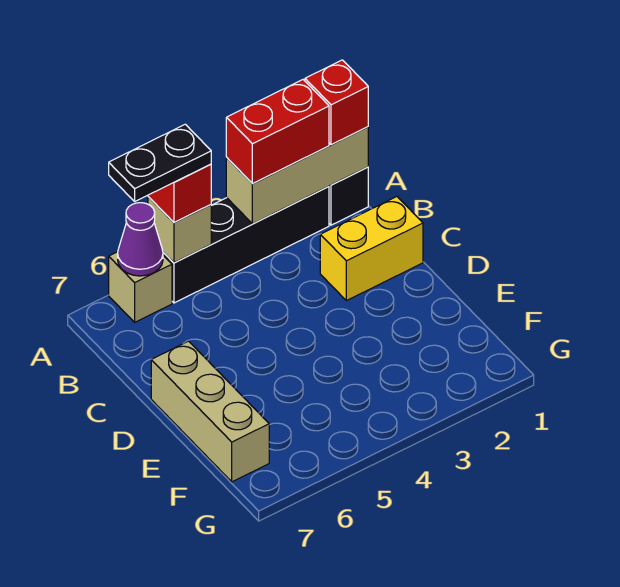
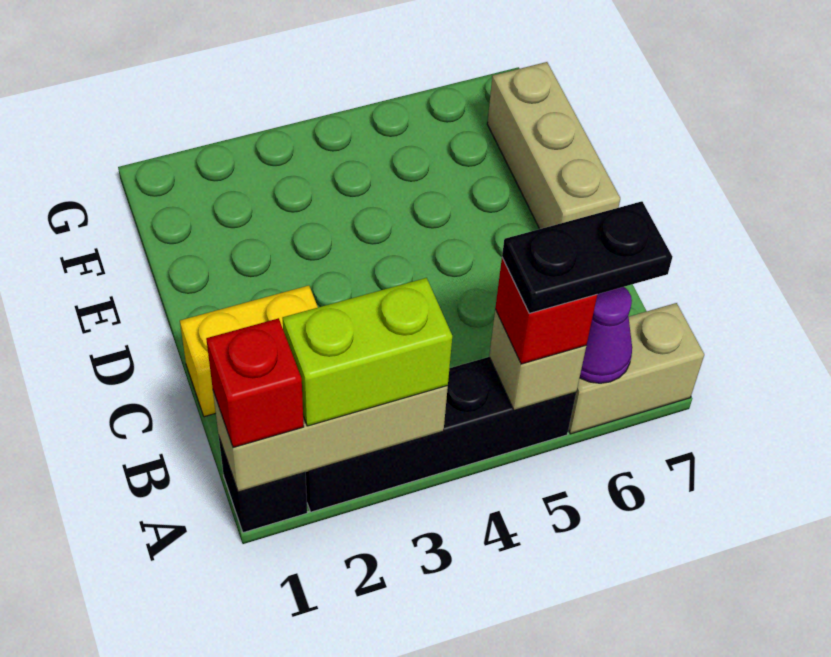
red 1x2 brick [226,80,329,184] -> lime 1x2 brick [282,278,452,426]
tan 1x1 brick [109,252,172,322] -> tan 1x2 brick [568,303,704,434]

